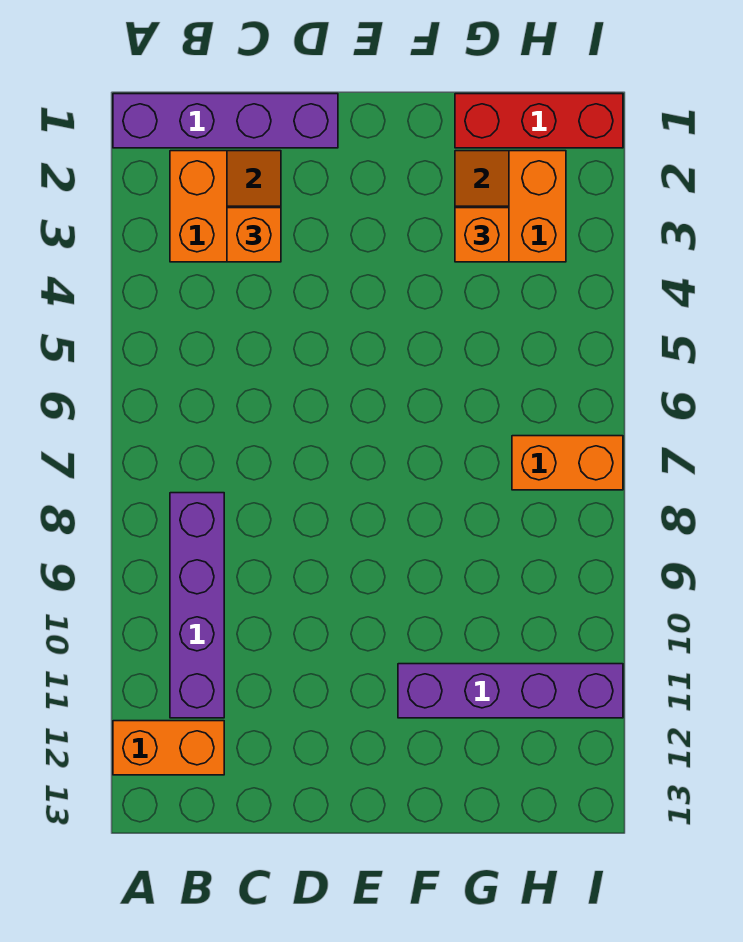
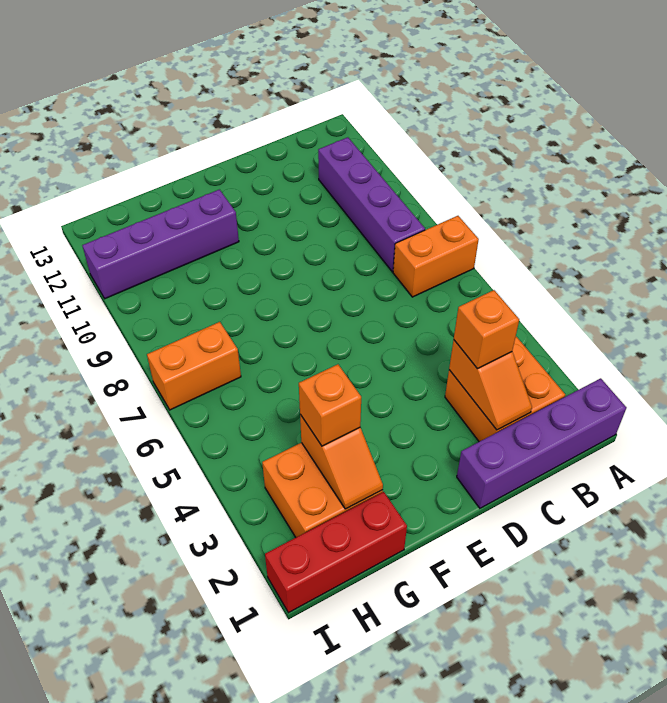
orange 1x2 brick [113,721,224,775] -> orange 1x2 brick moved to [393,216,479,297]

